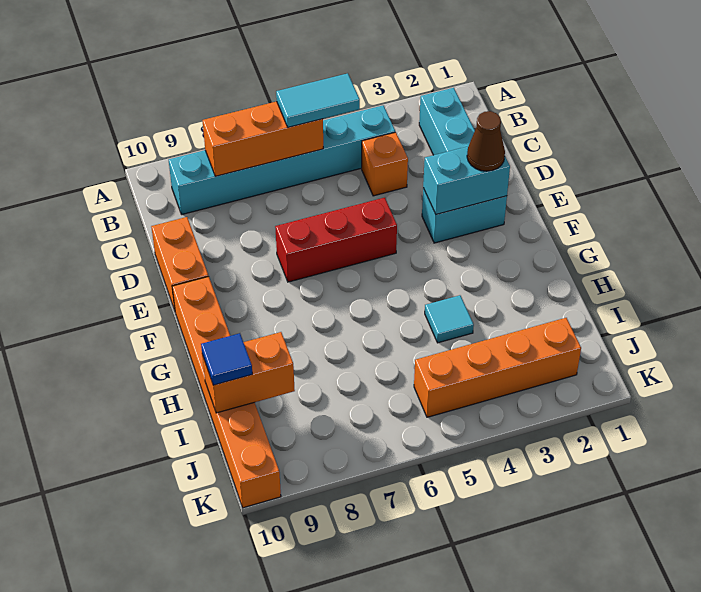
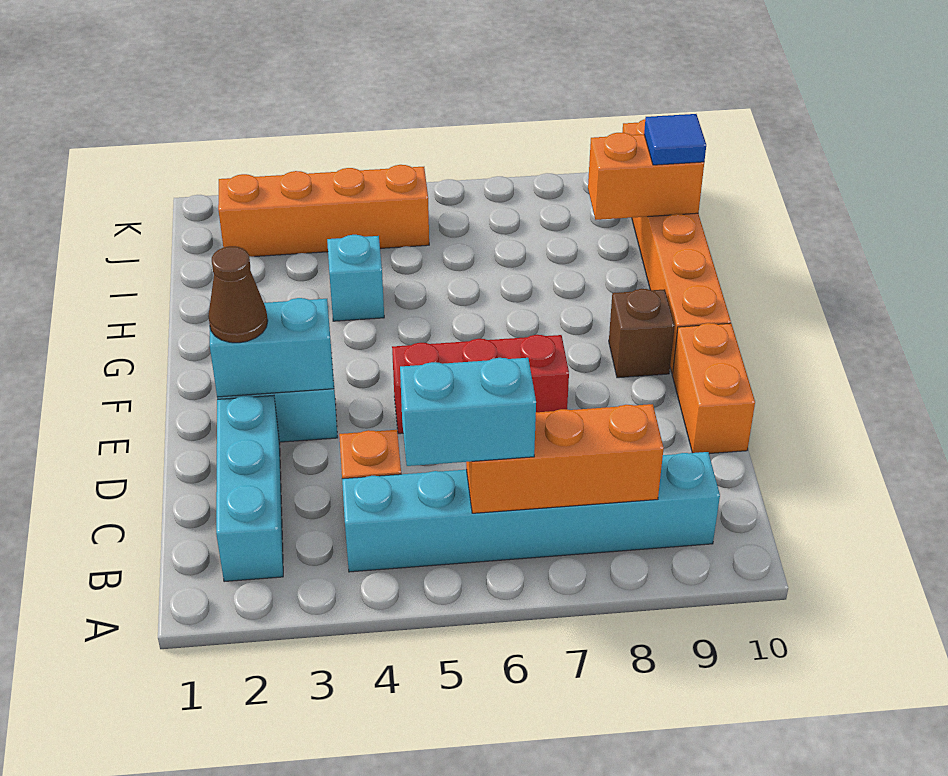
cyan 1x2 tile [276,73,360,127] -> cyan 1x2 brick [400,358,536,466]
none -> brown 1x1 brick [609,289,675,378]
cyan 1x1 tile [425,295,474,343] -> cyan 1x1 brick [327,235,384,321]

